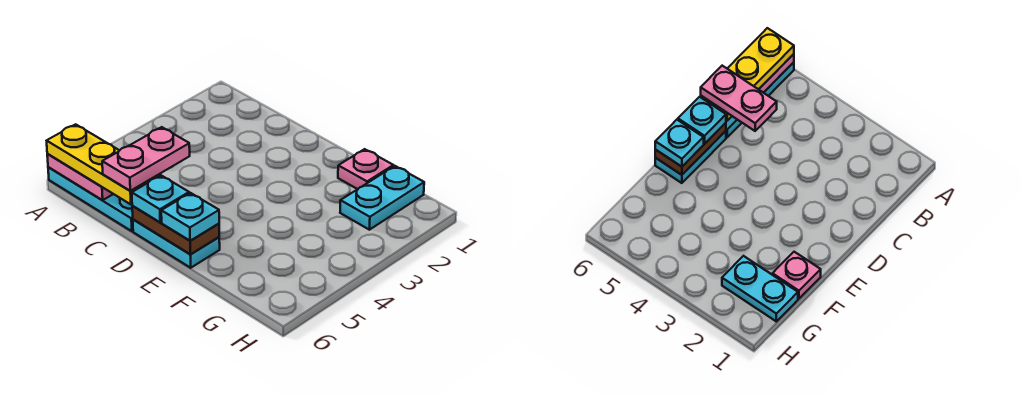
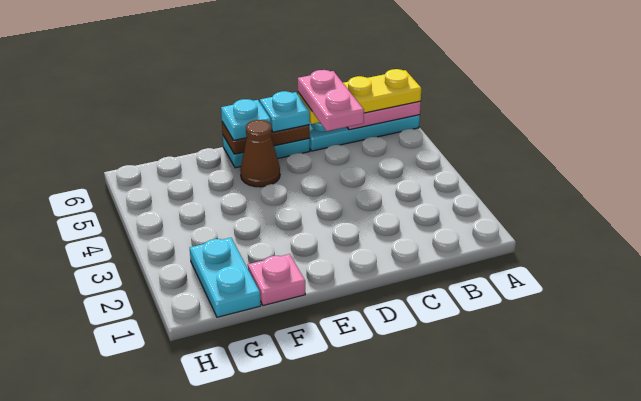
none -> brown 1x1 cone [240,120,280,187]

